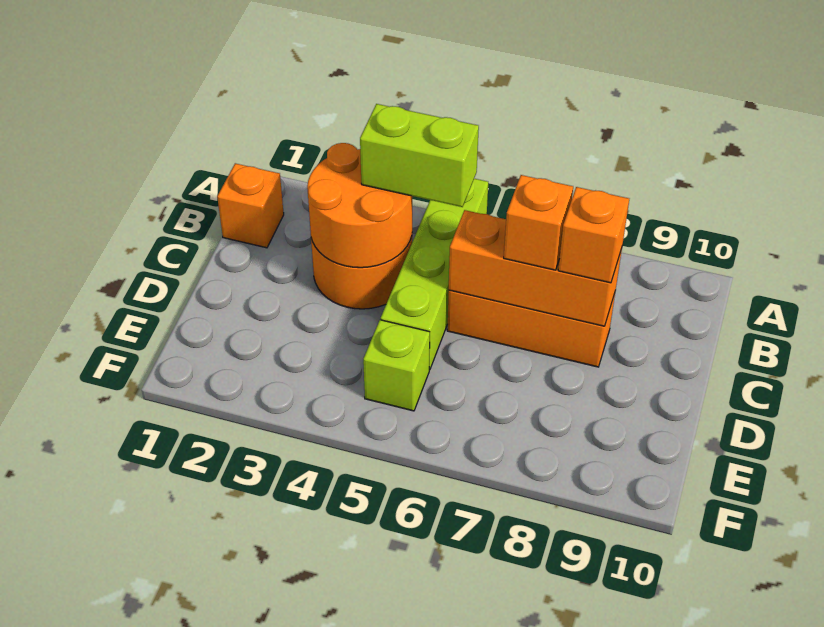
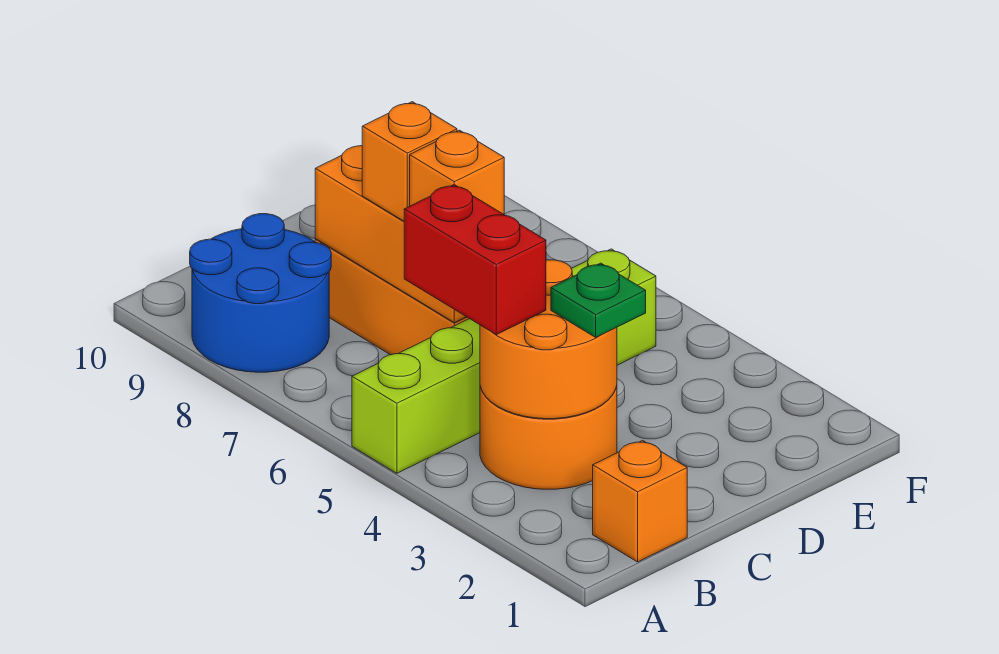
none -> blue 2x2 round brick [190,214,331,372]
lime 1x2 brick [360,104,479,207] -> red 1x2 brick [404,185,546,335]
none -> green 1x1 plate [551,263,646,337]
orange 1x1 brick [558,187,629,283] -> orange 1x1 brick moved to [410,130,504,214]

